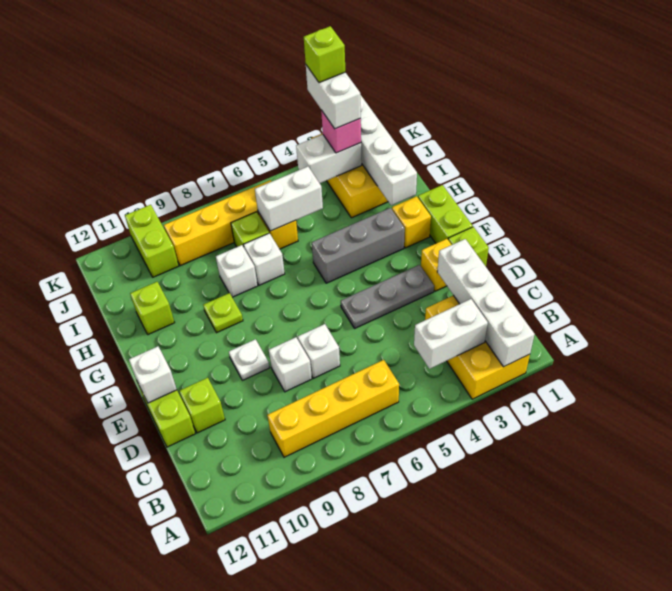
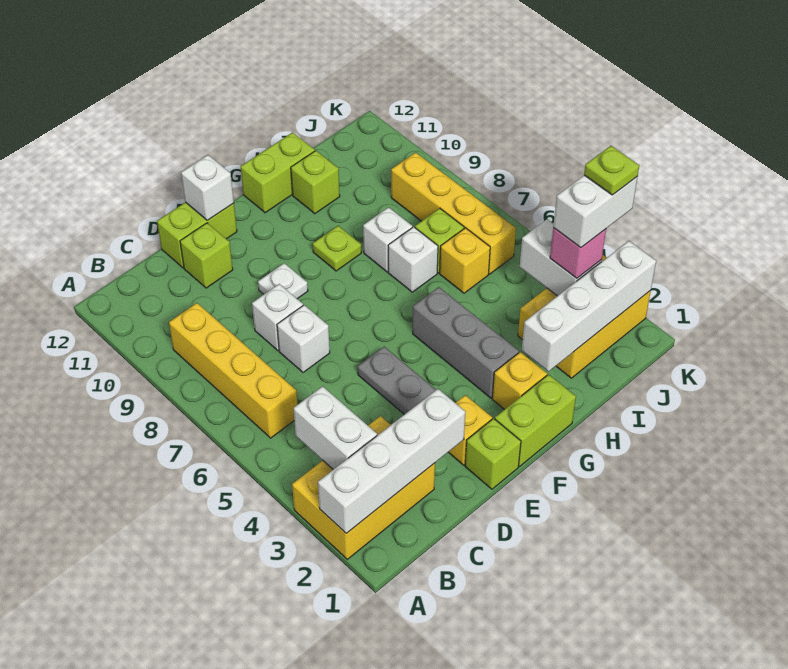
white 1x2 brick [255,167,323,231] -> none
lime 1x2 brick [125,205,179,277] -> lime 1x2 brick moved to [241,132,315,213]
lime 1x1 brick [304,26,345,83] -> lime 1x1 plate [584,146,639,195]

